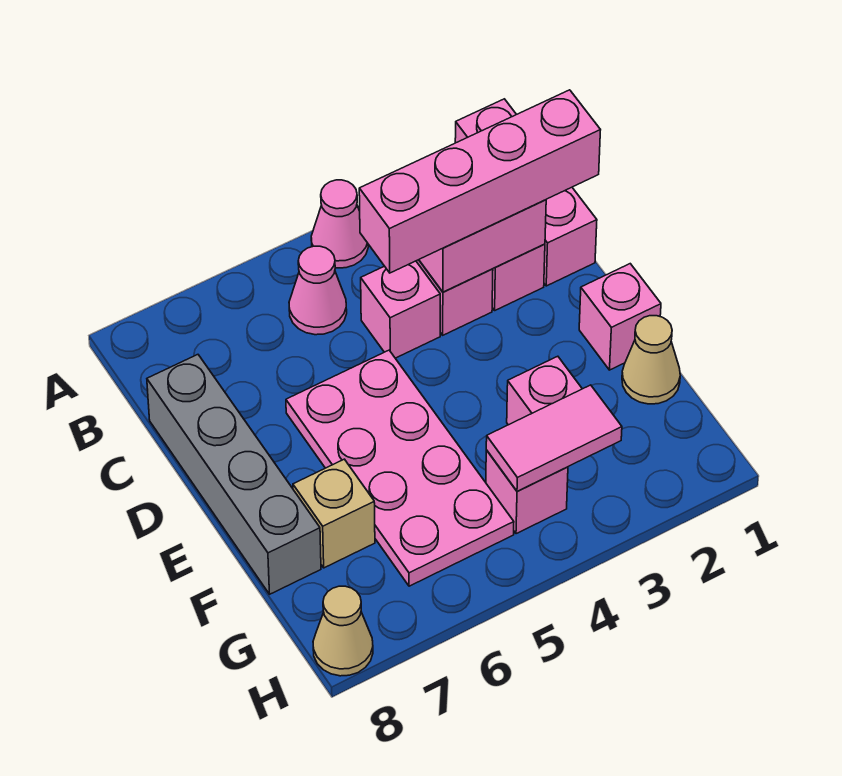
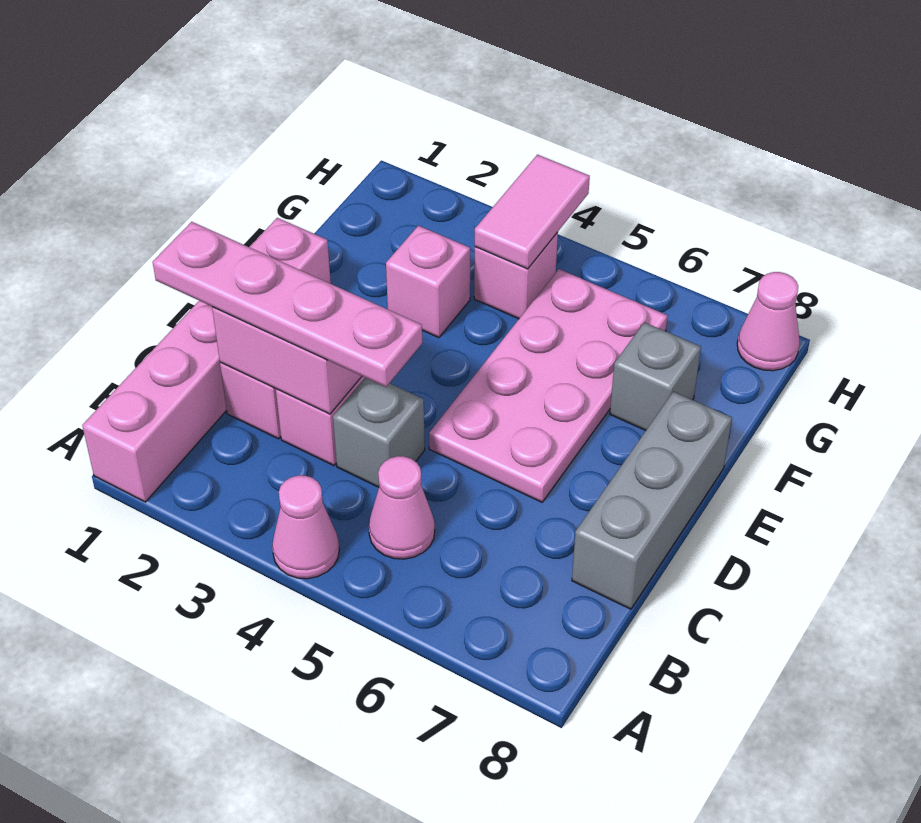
pink 1x4 brick [359,90,600,273] -> pink 1x4 plate [153,222,422,387]
pink 1x1 brick [361,261,440,358] -> grey 1x1 brick [333,378,425,487]
grey 1x4 brick [147,355,321,594] -> grey 1x3 brick [572,392,732,609]
tan 1x1 cone [622,316,680,404] -> none
tan 1x1 brick [293,459,375,568] -> grey 1x1 brick [610,322,701,430]
pink 1x2 tile [486,385,622,491] -> pink 1x2 tile turned to [475,155,590,269]
tan 1x1 cone [313,586,373,676] -> pink 1x1 cone [737,272,800,371]

